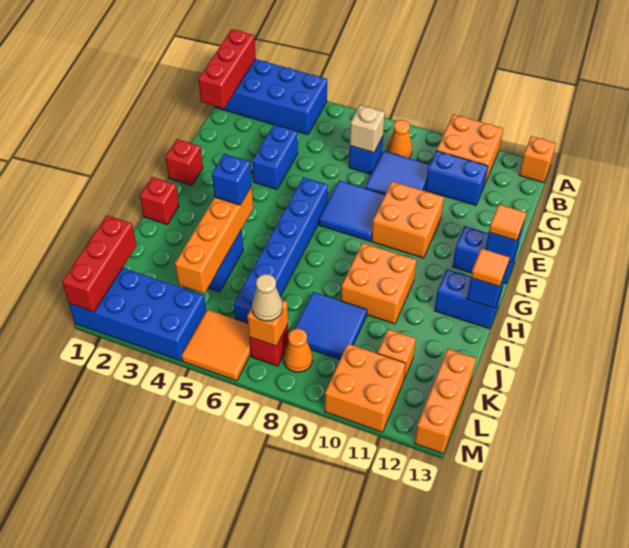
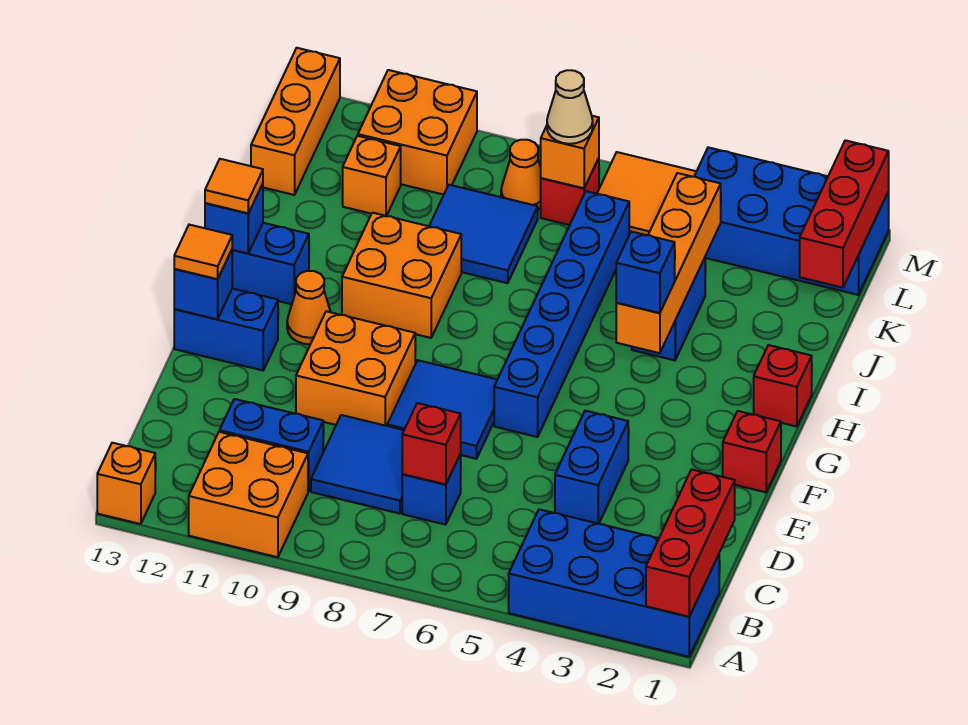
orange 1x1 cone [387,120,412,158] -> orange 1x1 cone moved to [287,271,331,344]
tan 1x1 brick [350,105,385,153] -> red 1x1 brick [402,403,461,484]

